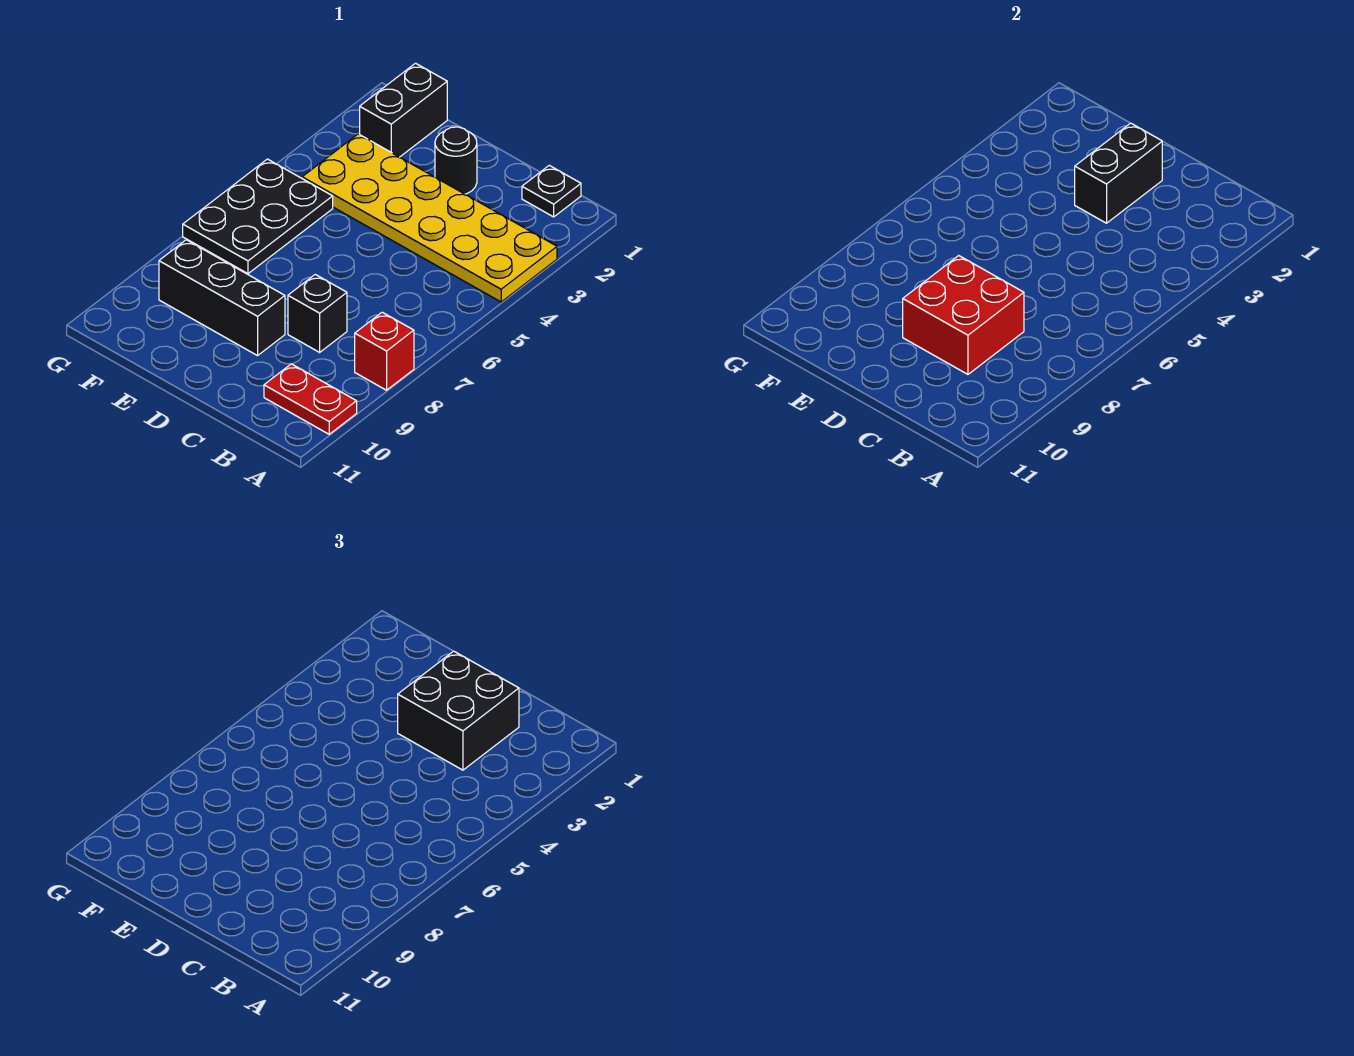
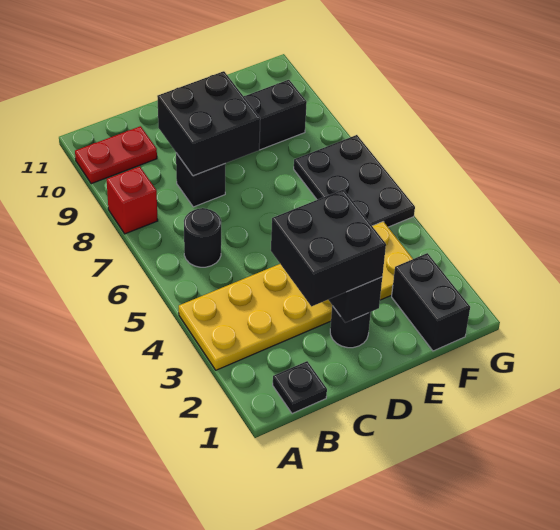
none -> black 1x1 round brick [184,208,221,267]
red 2x2 brick [903,256,1024,374] -> black 2x2 brick [157,71,260,176]

